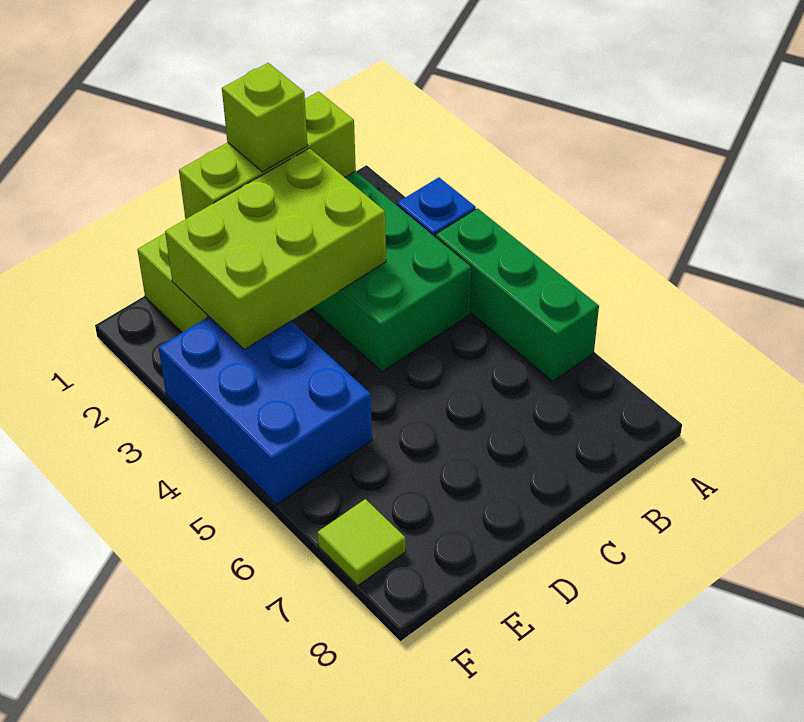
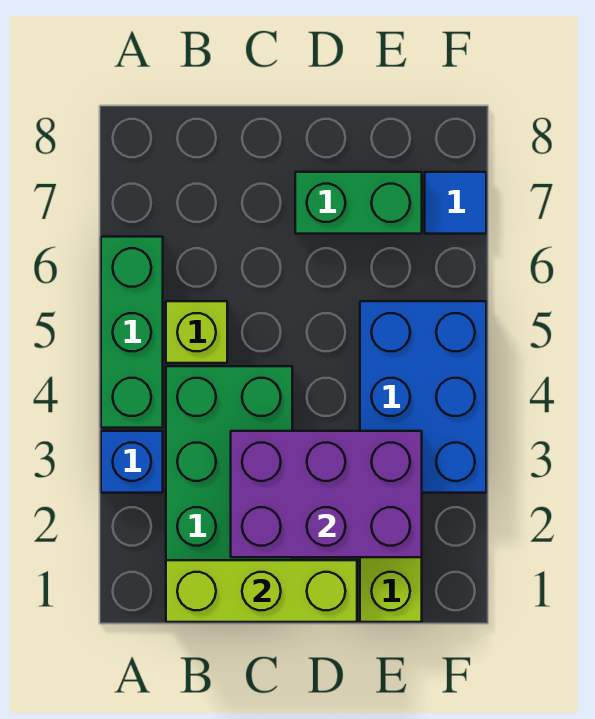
lime 1x1 brick [222,63,308,172] -> lime 1x1 brick moved to [166,301,227,363]
lime 2x3 brick [165,148,386,350] -> purple 2x3 brick [231,431,422,557]
none -> green 1x2 brick [295,172,422,234]
lime 1x1 tile [317,499,406,585] -> blue 1x1 tile [425,172,486,234]

